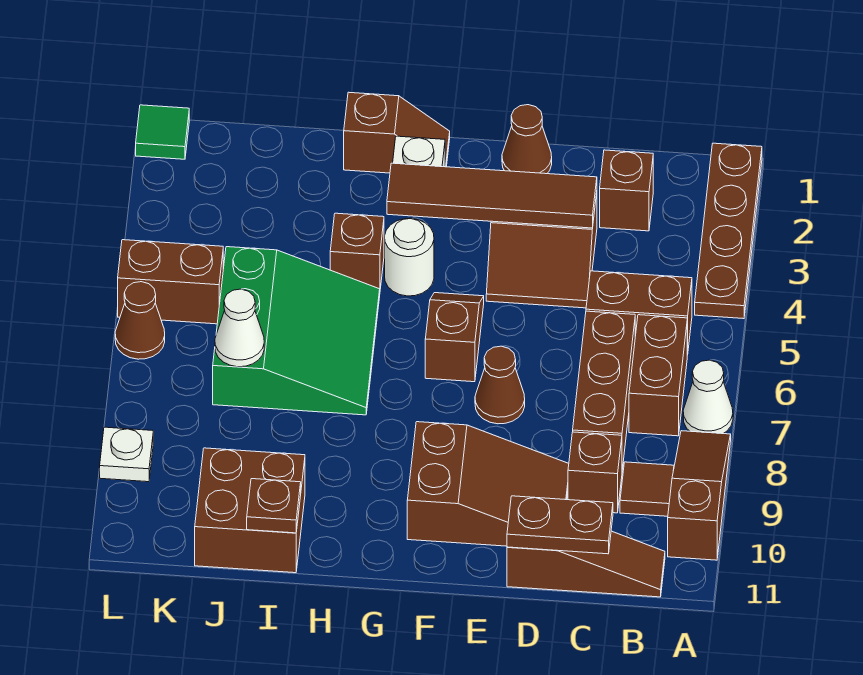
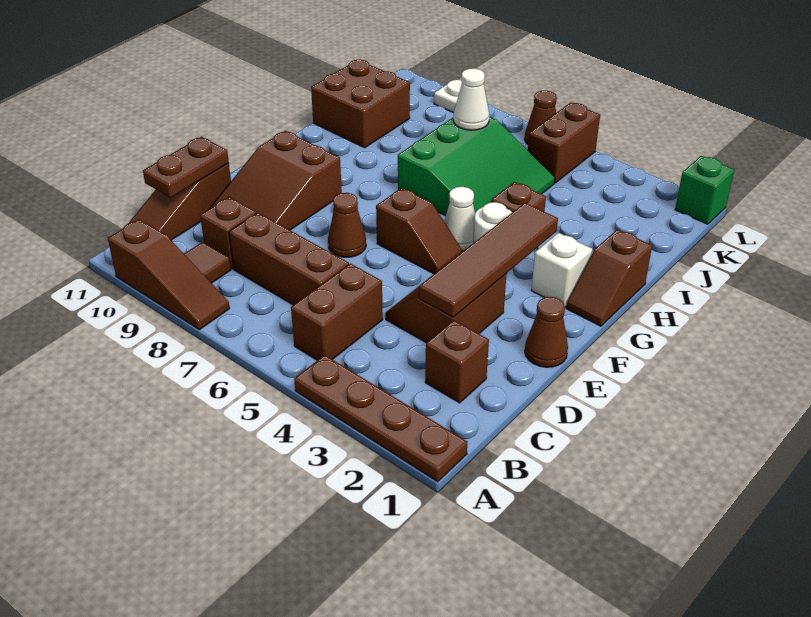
white 1x1 cone [683,360,733,434] -> white 1x1 cone moved to [444,187,475,251]
brown 1x2 brick [629,315,687,436] -> none
green 3x3 slope [213,247,380,415] -> green 3x3 slope turned to [398,117,555,216]
brown 1x1 plate [247,479,301,533] -> none
green 1x1 tile [136,105,189,159] -> green 1x1 brick [675,156,734,224]

